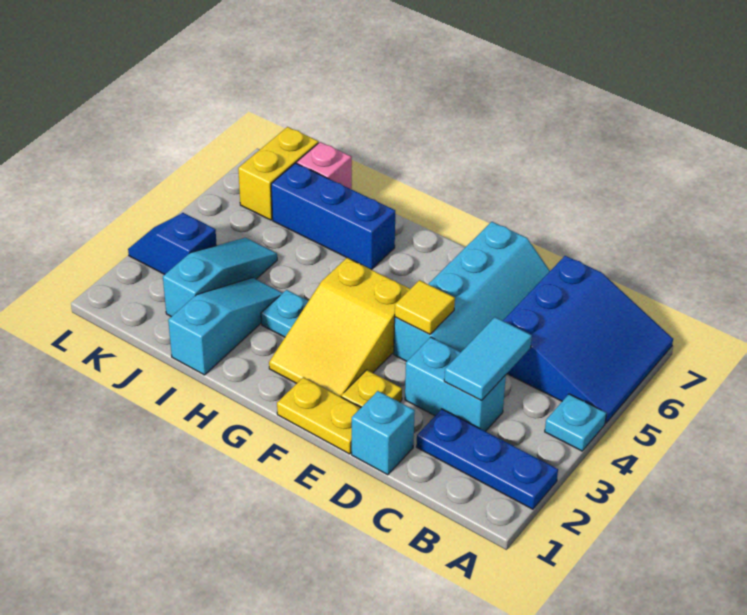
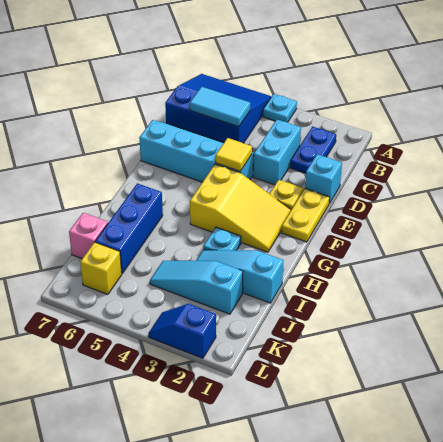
blue 1x3 plate [416,409,558,509] -> blue 1x2 plate [290,127,336,173]
cyan 1x2 tile [444,317,532,401] -> cyan 1x2 tile moved to [190,87,250,127]
blue 1x2 slope [128,213,217,275] -> blue 1x2 slope turned to [148,304,216,358]
yellow 1x2 brick [238,127,319,220] -> yellow 1x1 brick [80,242,122,294]

